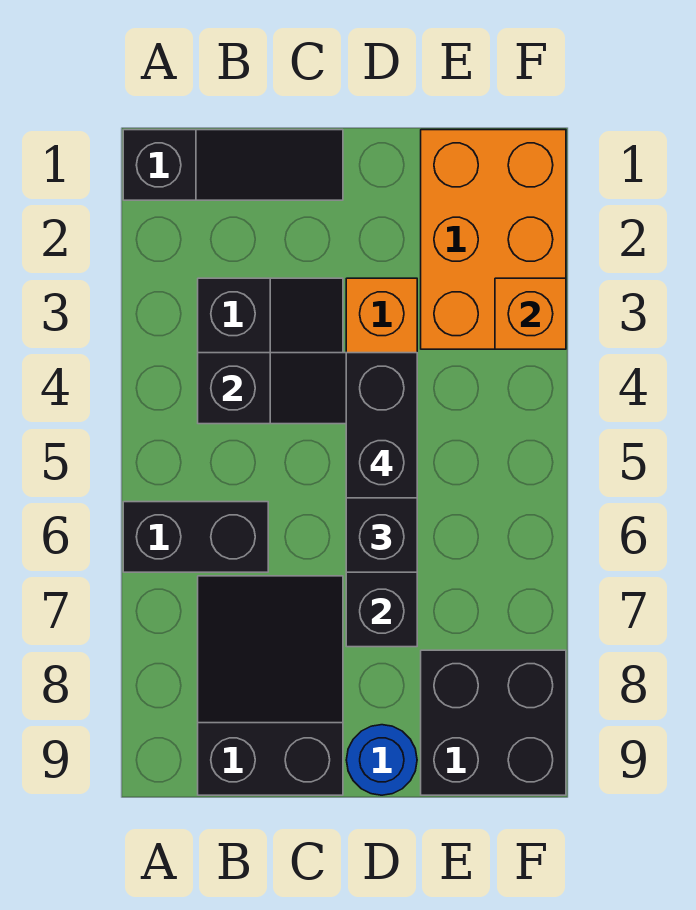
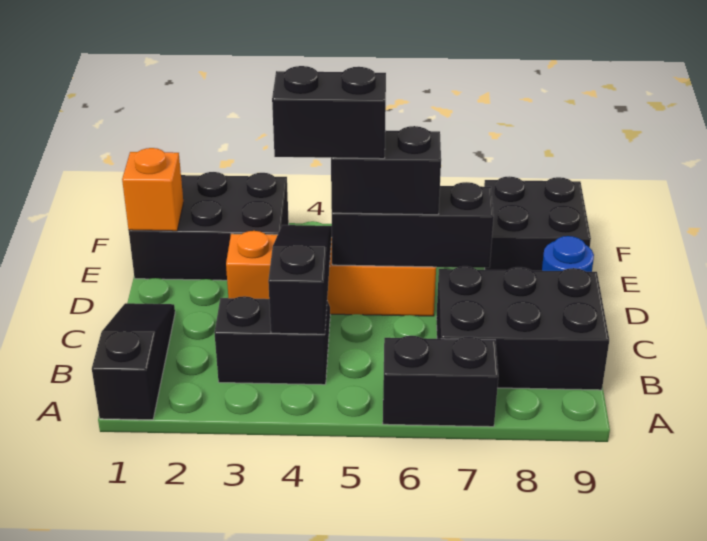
black 1x2 brick [123,502,268,572] -> black 1x2 brick turned to [383,336,498,427]
black 2x3 slope [198,576,343,795] -> black 2x3 brick [436,266,609,390]
orange 2x3 brick [421,130,566,349] -> black 2x3 brick [129,172,289,280]
orange 1x1 brick [495,278,566,349] -> orange 1x1 brick moved to [122,148,183,231]

